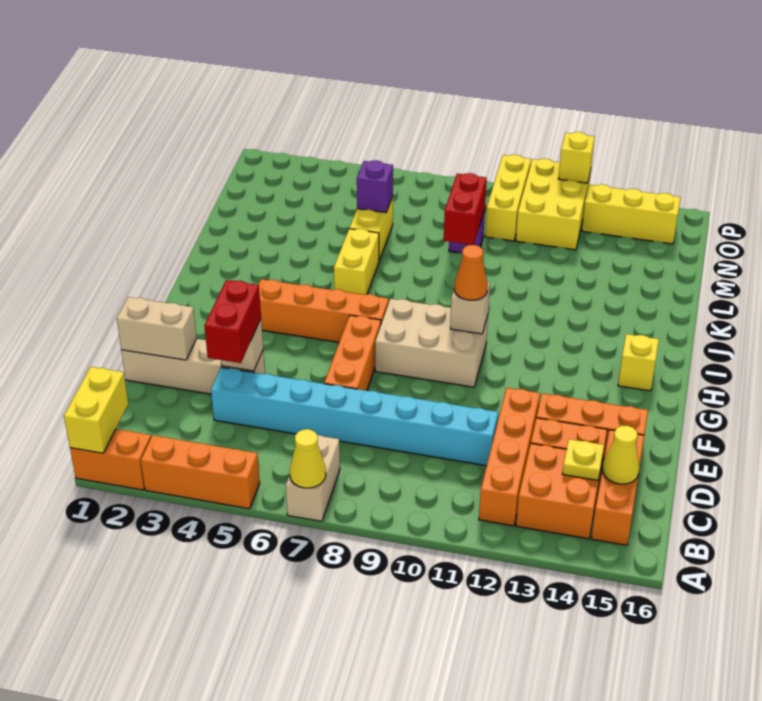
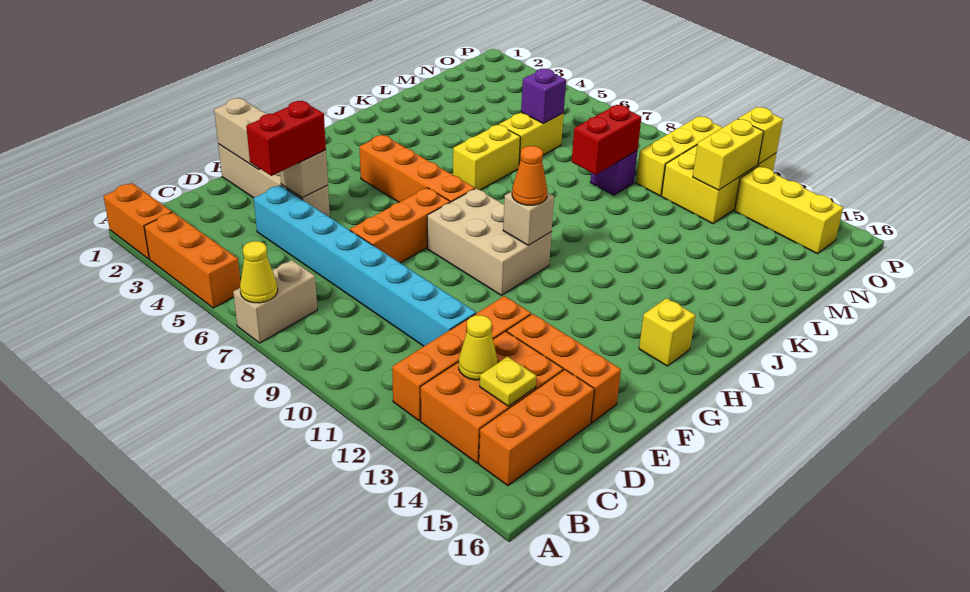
yellow 1x2 brick [64,367,128,453] -> yellow 1x2 brick moved to [693,119,764,190]
yellow 1x1 cone [603,426,639,484] -> yellow 1x1 cone moved to [459,315,498,380]

